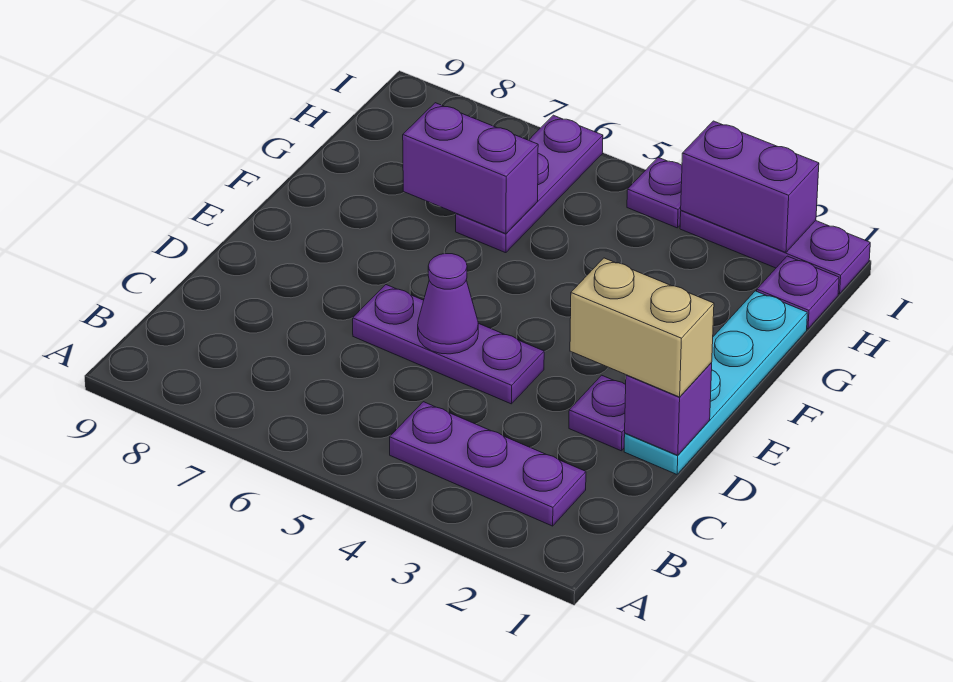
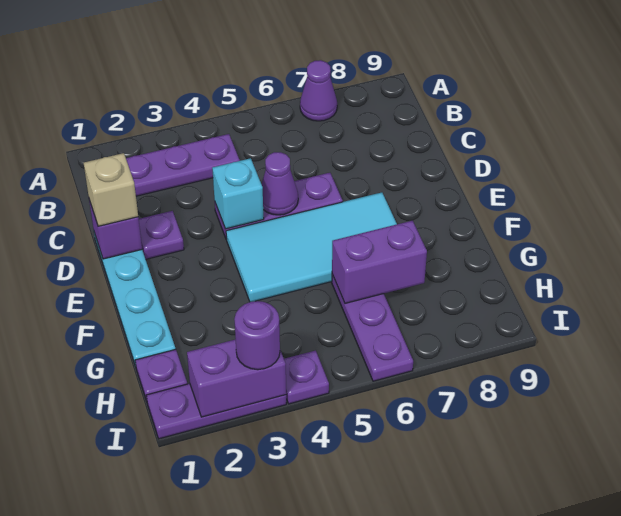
none -> purple 1x1 cone [300,60,337,121]
tan 1x2 brick [570,258,714,397] -> tan 1x1 brick [84,153,138,226]
none -> cyan 1x1 brick [212,158,264,229]
none -> cyan 2x4 tile [226,192,397,302]
none -> purple 1x1 round brick [234,301,280,370]

